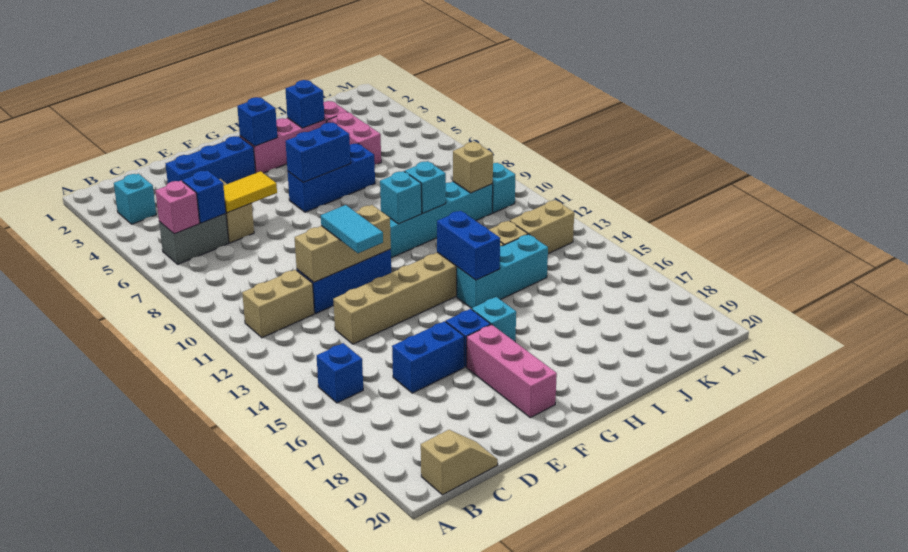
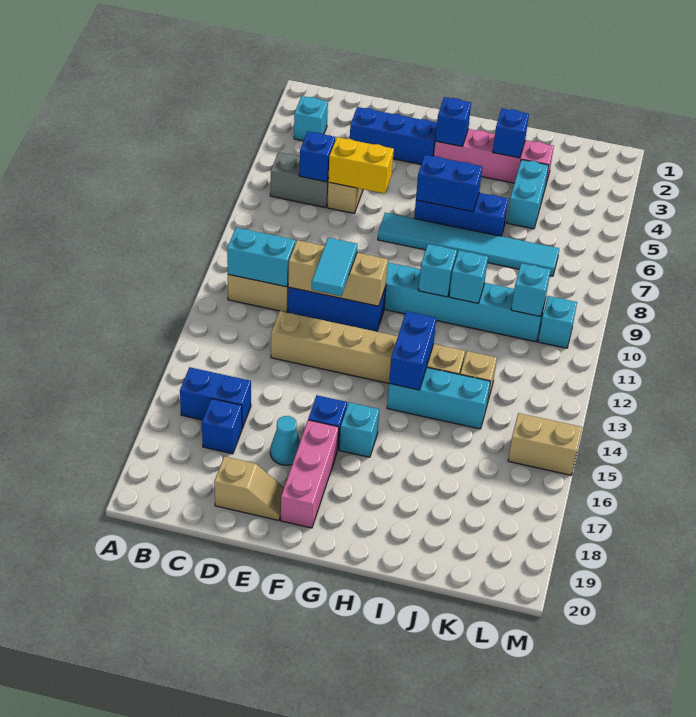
pink 1x1 brick [156,181,200,234] -> none
none -> cyan 1x2 brick [227,228,295,287]
blue 1x1 brick [317,343,363,403] -> blue 1x1 brick moved to [202,399,242,454]
tan 1x2 slope [421,430,498,495] -> tan 1x2 slope moved to [214,456,284,520]
yellow 1x2 tile [223,171,277,213] -> yellow 1x2 brick [328,137,394,194]
blue 1x2 brick [392,321,464,393] -> blue 1x2 brick moved to [180,367,251,428]
none -> cyan 1x1 cone [270,416,300,465]
none -> cyan 1x6 tile [378,213,559,276]
pink 1x2 brick [327,112,381,164] -> cyan 1x2 brick [507,160,549,229]
tan 1x1 brick [453,142,493,193] -> cyan 1x1 brick [511,263,550,317]
tan 1x2 brick [510,200,574,254] -> tan 1x2 brick moved to [508,413,582,475]

